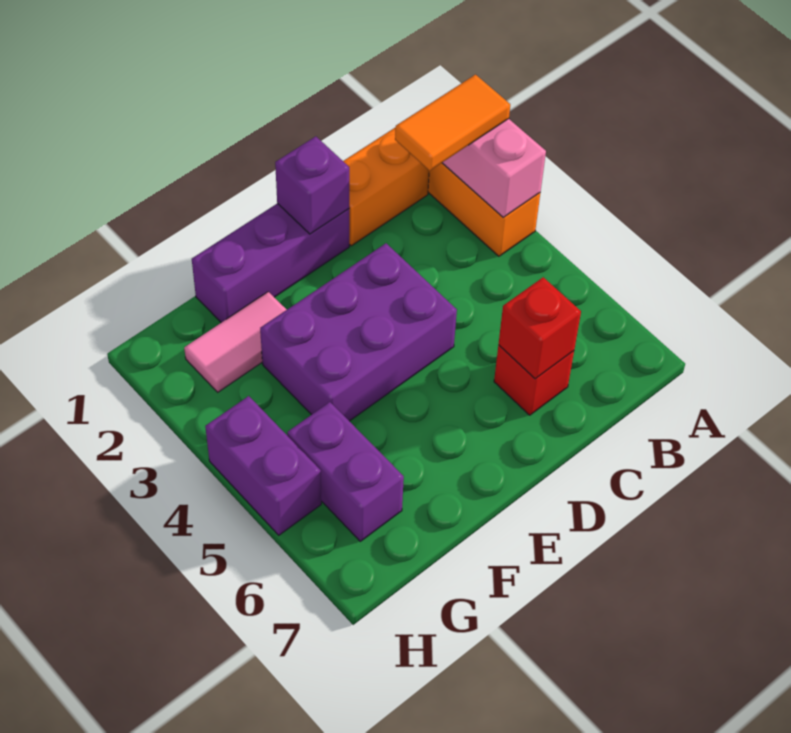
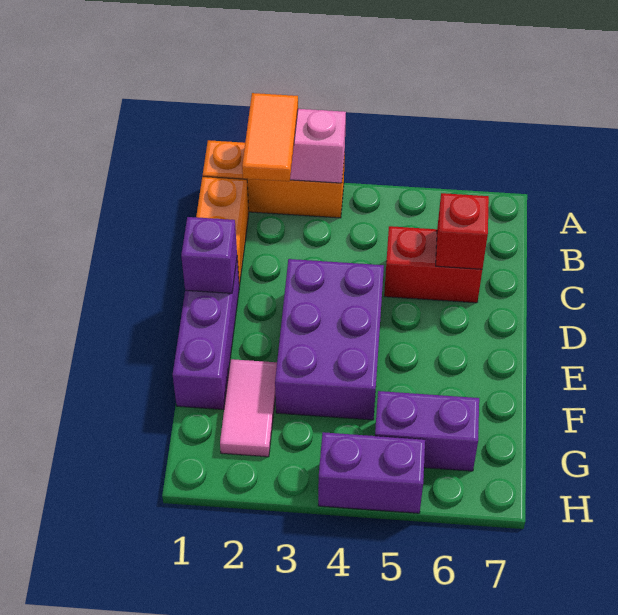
red 1x1 brick [494,345,574,415] -> red 1x2 brick [384,226,482,303]

